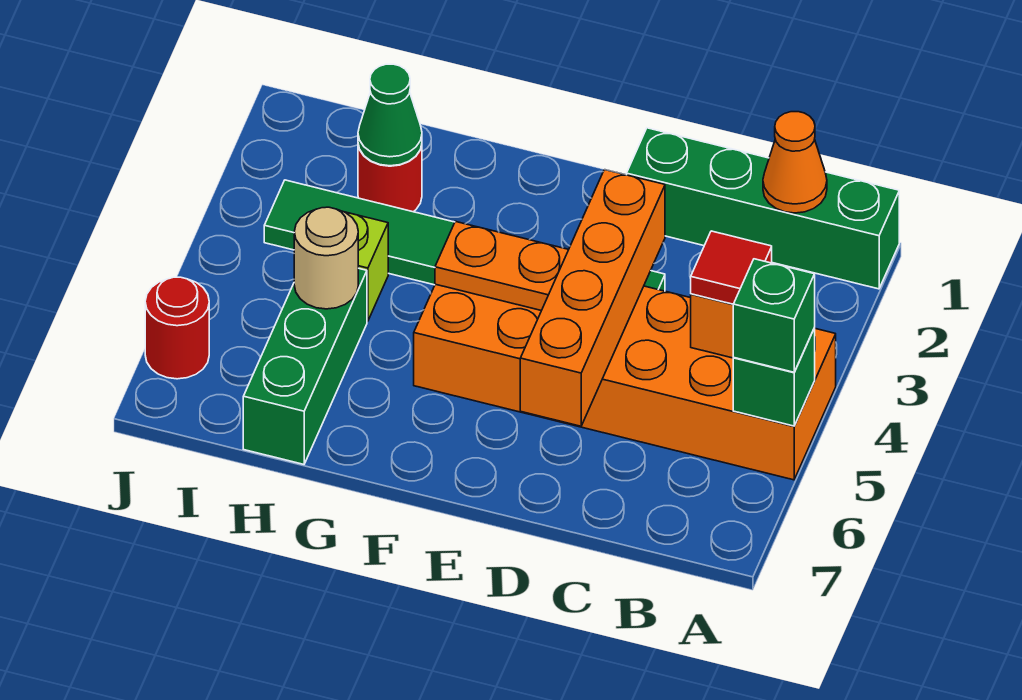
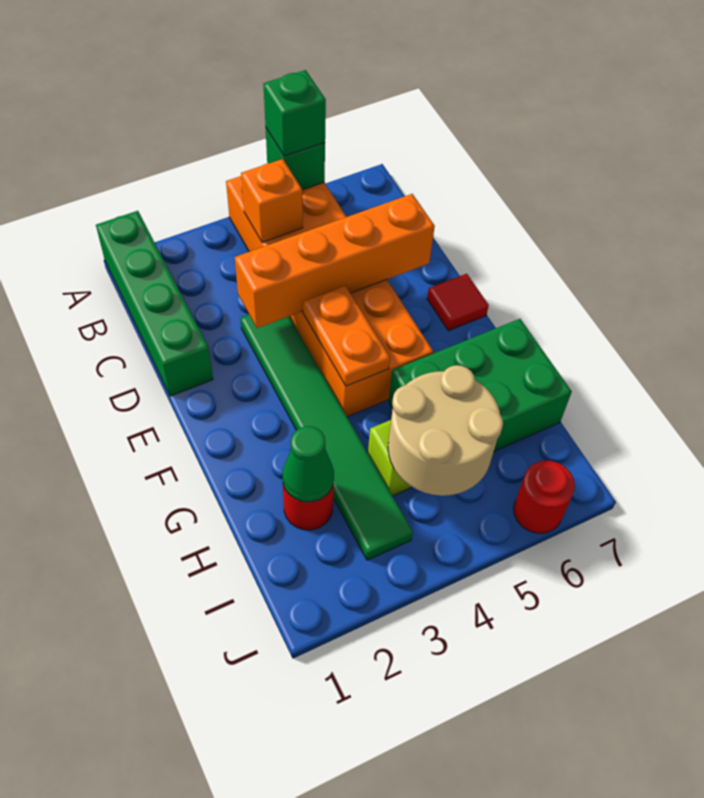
orange 1x1 cone [763,112,827,213] -> none
red 1x1 tile [691,231,772,304] -> red 1x1 tile moved to [427,274,489,331]
green 1x3 brick [243,268,367,464] -> green 2x3 brick [389,319,572,451]
tan 1x1 round brick [294,207,358,309] -> tan 2x2 round brick [388,365,503,496]

